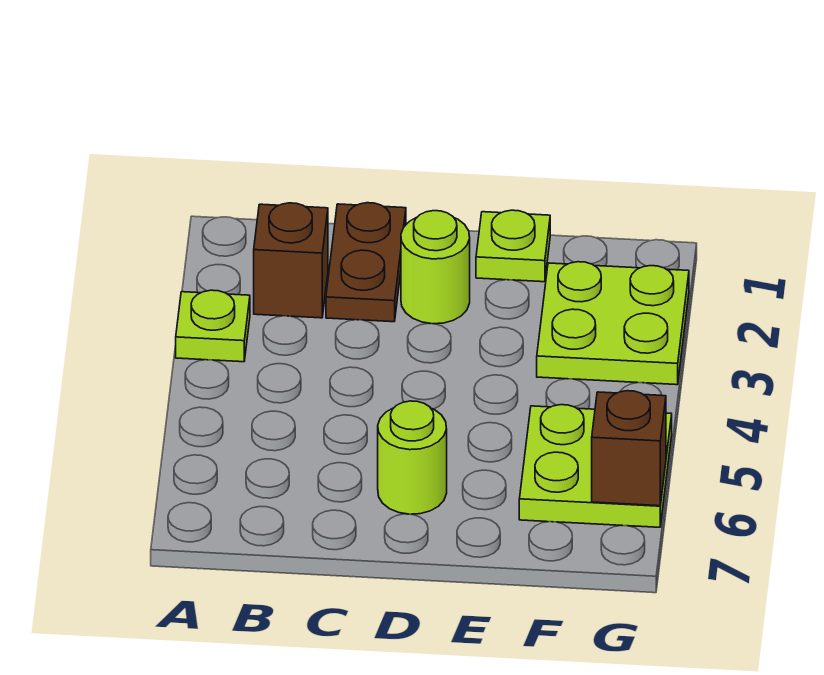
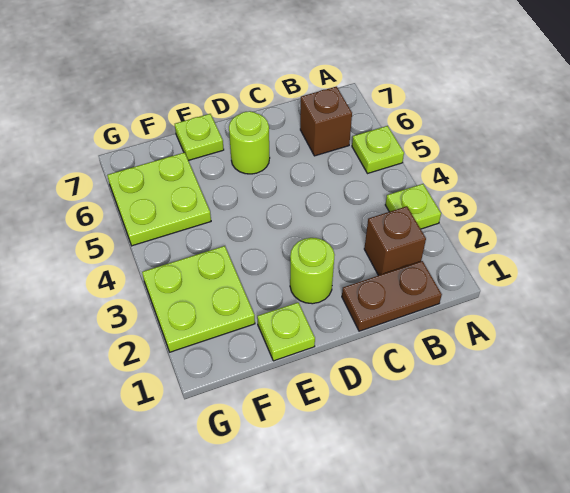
none -> lime 1x1 plate [352,126,404,174]
brown 1x2 plate [326,203,406,322] -> brown 1x2 plate turned to [342,261,442,331]
none -> lime 1x1 plate [175,114,224,161]
brown 1x1 brick [592,391,666,506] -> brown 1x1 brick moved to [300,87,352,156]

